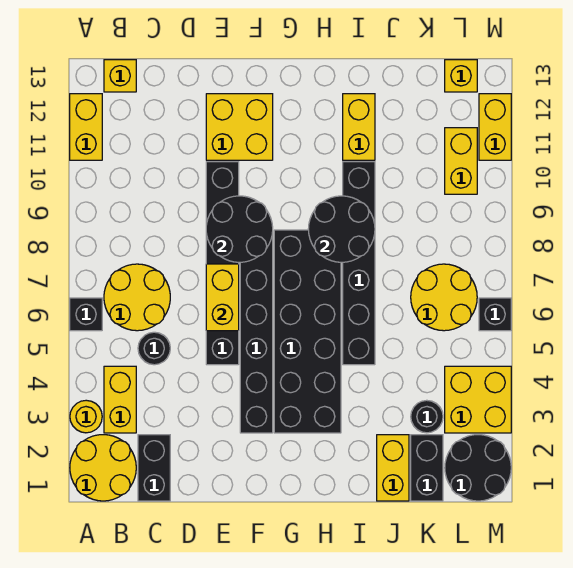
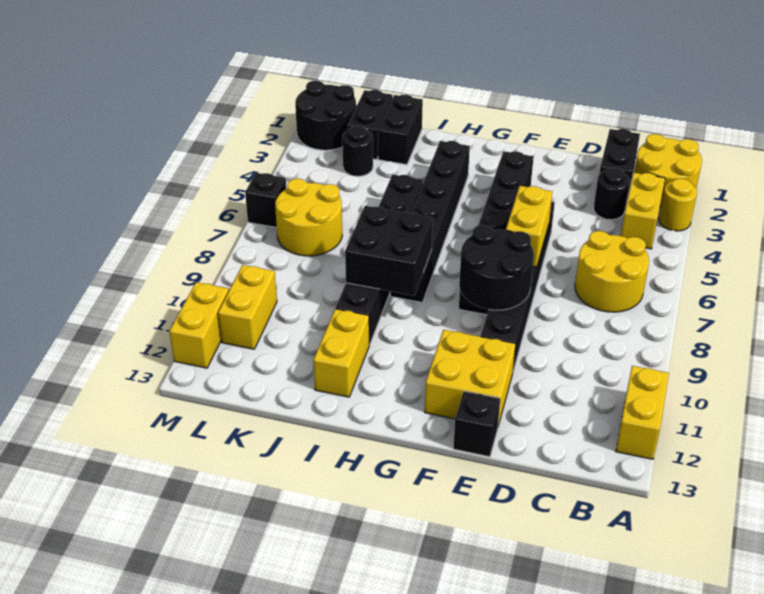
black 1x1 brick [70,298,102,331] -> black 1x1 brick moved to [453,391,500,457]
yellow 1x1 brick [104,60,136,92] -> none
black 1x1 round brick [138,332,170,365] -> black 1x1 round brick moved to [594,168,630,220]
black 2x6 brick [274,230,341,433] -> black 1x6 brick [390,141,470,302]
black 2x2 round brick [308,196,375,262] -> black 2x2 brick [345,206,433,296]
yellow 1x2 brick [377,435,409,501] -> black 1x2 brick [378,95,423,165]
yellow 2x2 brick [445,366,511,433] -> none
yellow 1x1 brick [445,60,477,92] -> none

